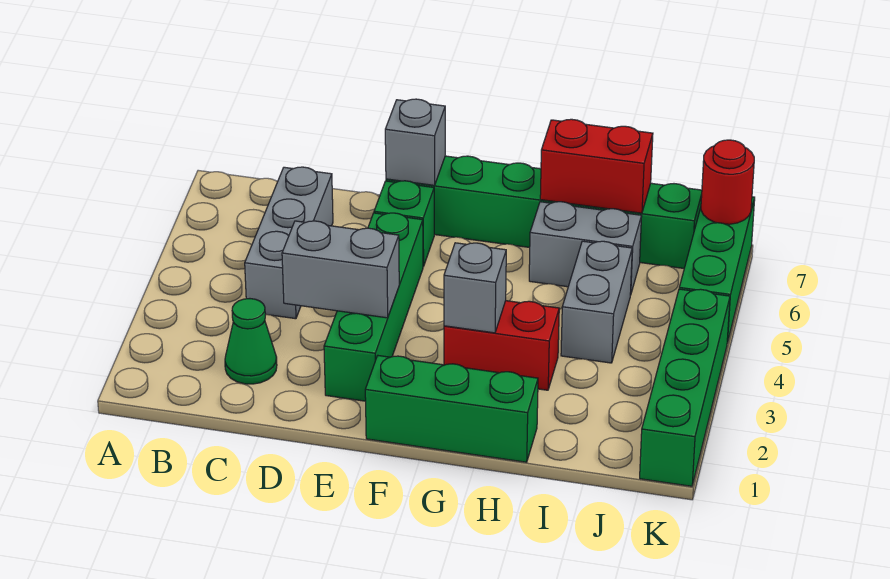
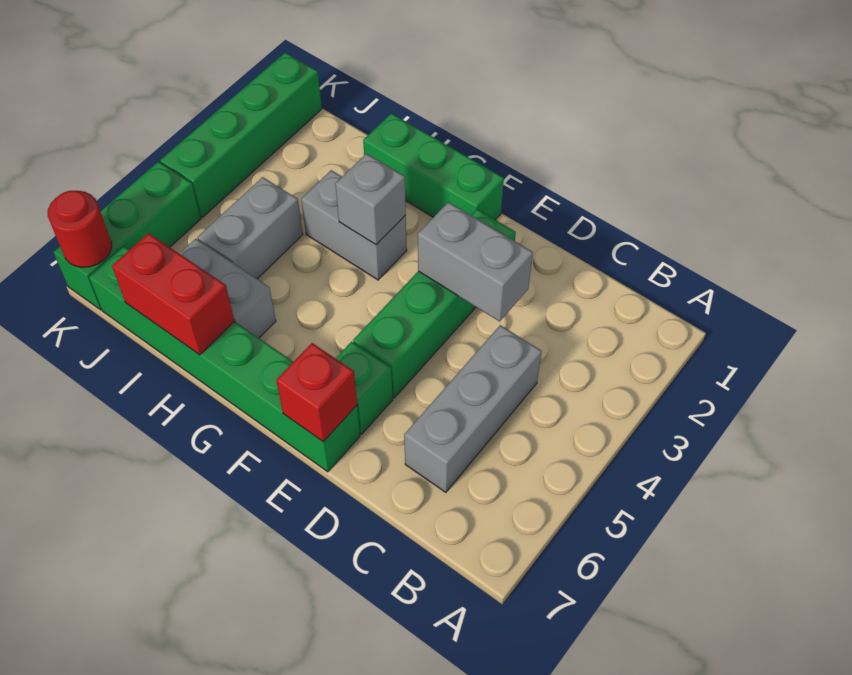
green 1x1 cone [225,299,277,384] -> none
grey 1x1 brick [385,99,445,185] -> red 1x1 brick [276,343,357,442]
red 1x2 brick [444,301,559,390] -> grey 1x2 brick [301,170,407,280]

